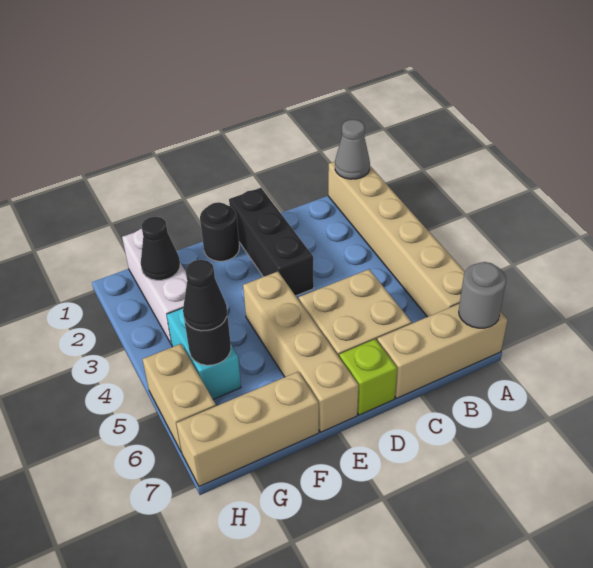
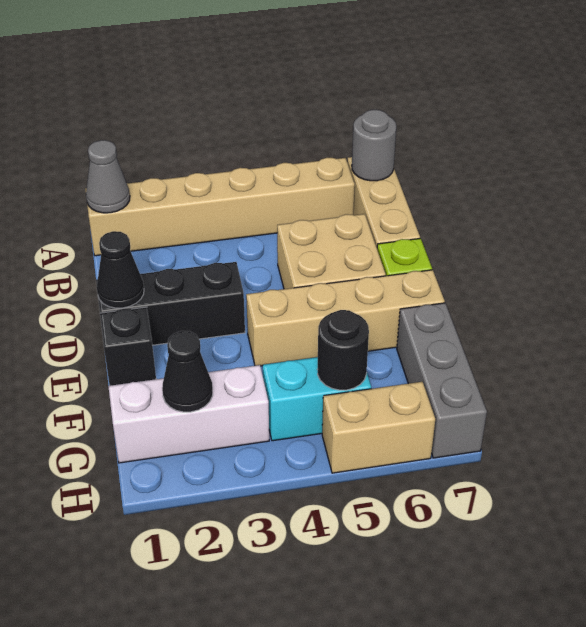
black 1x1 round brick [200,202,239,261] -> black 1x1 brick [100,307,156,386]
tan 1x3 brick [176,372,319,487] -> grey 1x3 brick [397,303,487,458]
black 1x1 cone [183,260,227,331] -> black 1x1 cone moved to [97,231,144,308]

